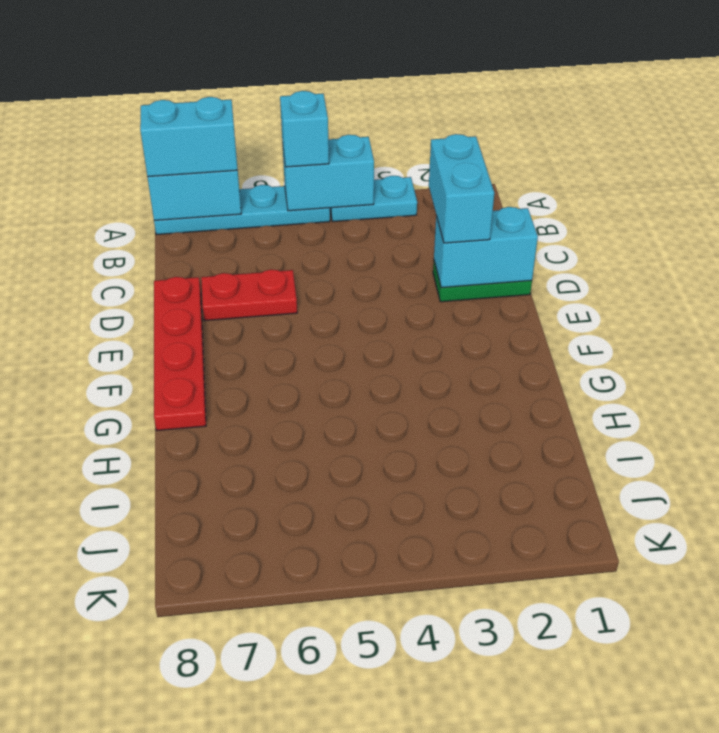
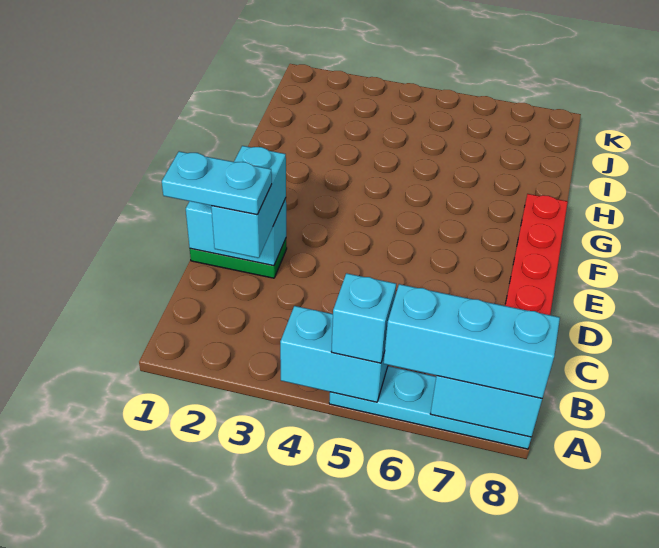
cyan 1x2 plate [330,176,417,222] -> cyan 1x2 plate moved to [162,151,272,215]
cyan 1x2 brick [140,97,238,177] -> cyan 1x3 brick [384,284,560,399]
red 1x2 plate [201,269,297,321] -> none

